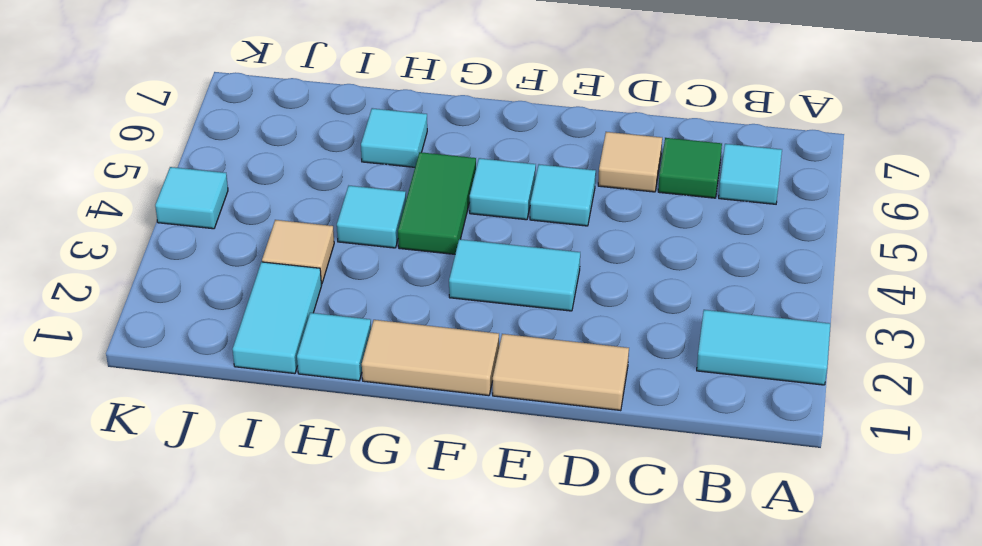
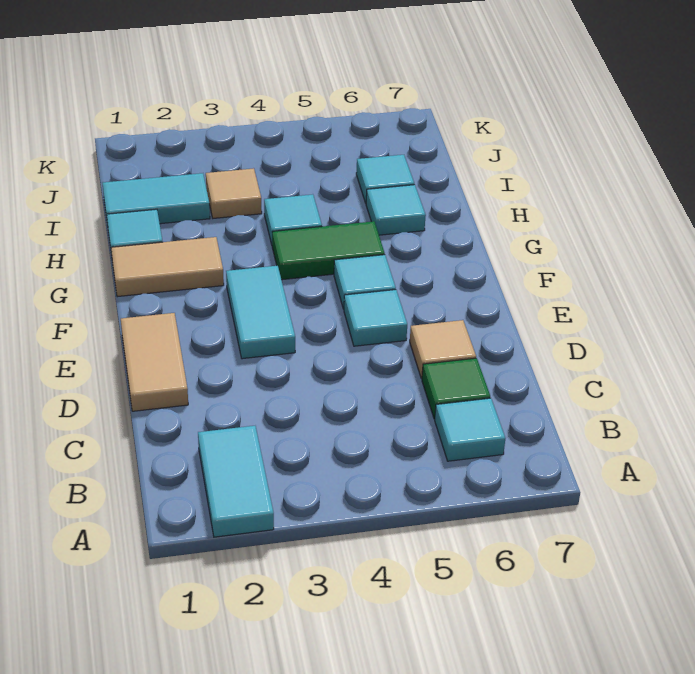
tan 1x2 tile [362,320,499,396] -> tan 1x2 tile turned to [111,237,224,297]
cyan 1x1 tile [155,167,228,229] -> cyan 1x1 tile moved to [356,155,414,203]

